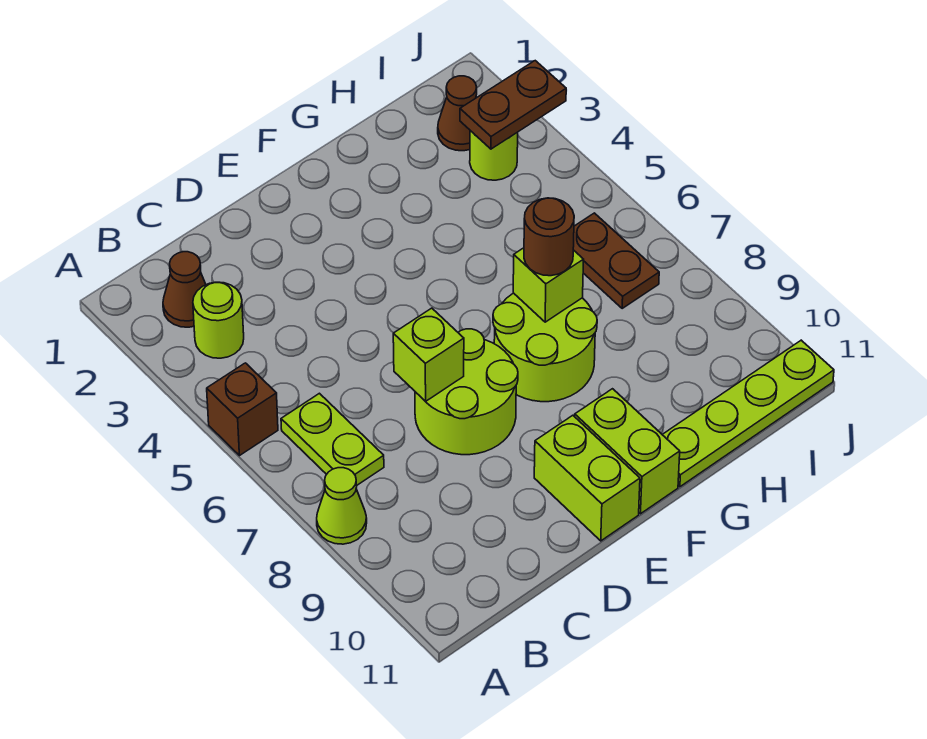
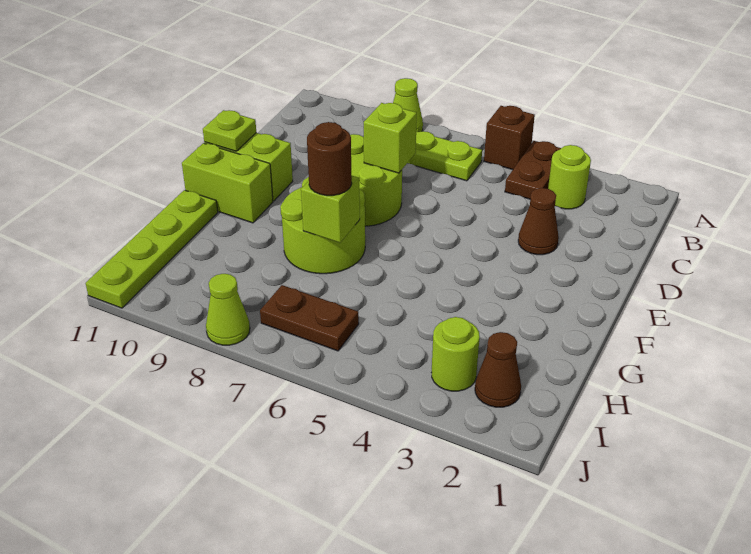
brown 1x1 cone [163,252,206,327] -> brown 1x1 cone moved to [518,188,559,255]
none -> lime 1x1 plate [203,110,256,151]
brown 1x2 plate [460,61,566,149] -> brown 1x2 plate moved to [505,141,561,199]
none -> lime 1x1 cone [206,274,250,345]

